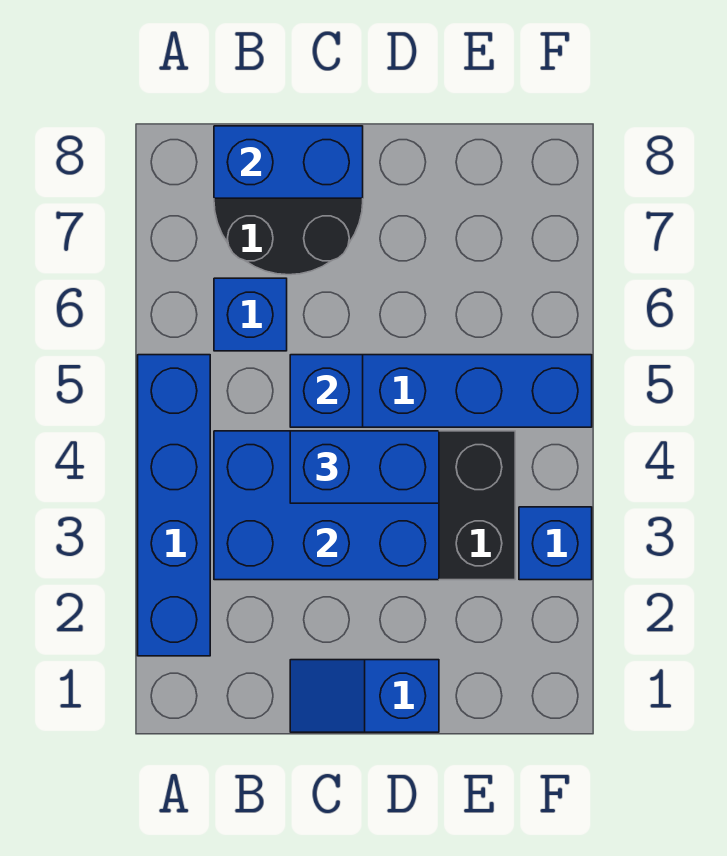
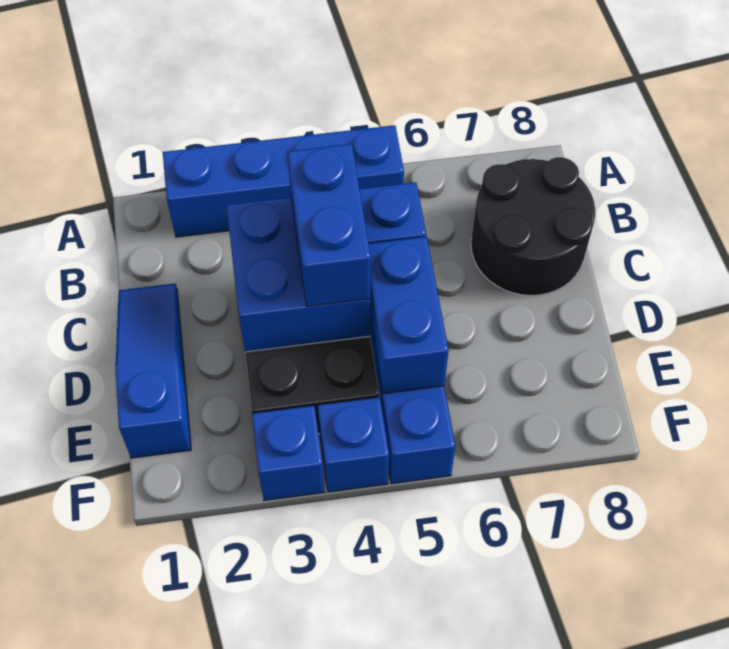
blue 2x3 brick [214,431,439,580] -> blue 2x2 brick [227,197,370,352]
blue 1x1 brick [214,278,287,351] -> blue 1x1 brick moved to [318,397,389,492]
blue 1x2 brick [214,126,363,198] -> blue 1x2 brick moved to [369,237,449,394]
blue 1x2 slope [290,660,439,732] -> blue 1x3 slope [116,283,191,458]

